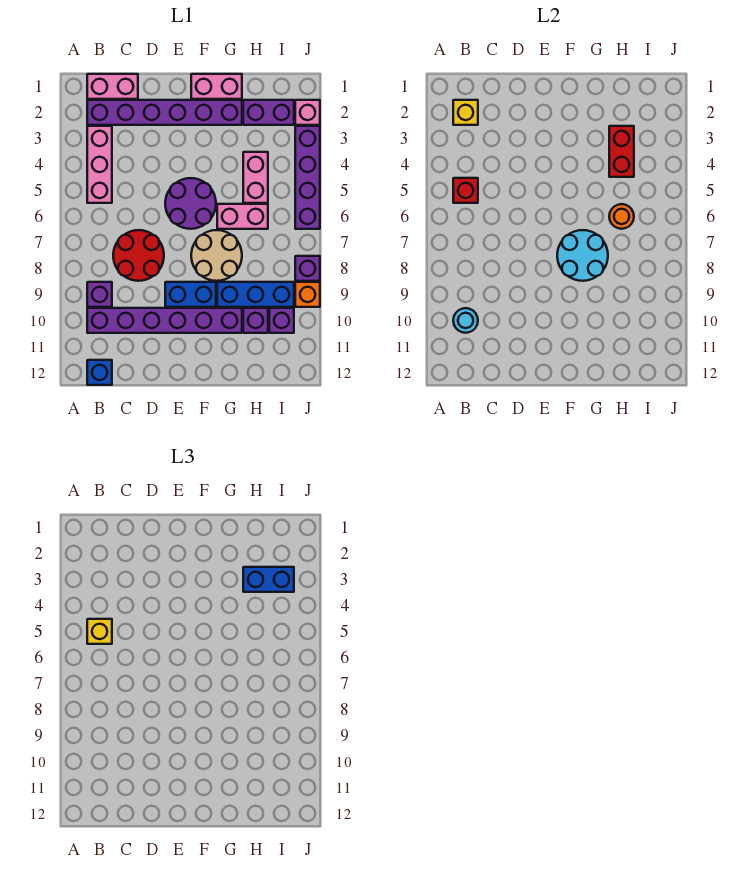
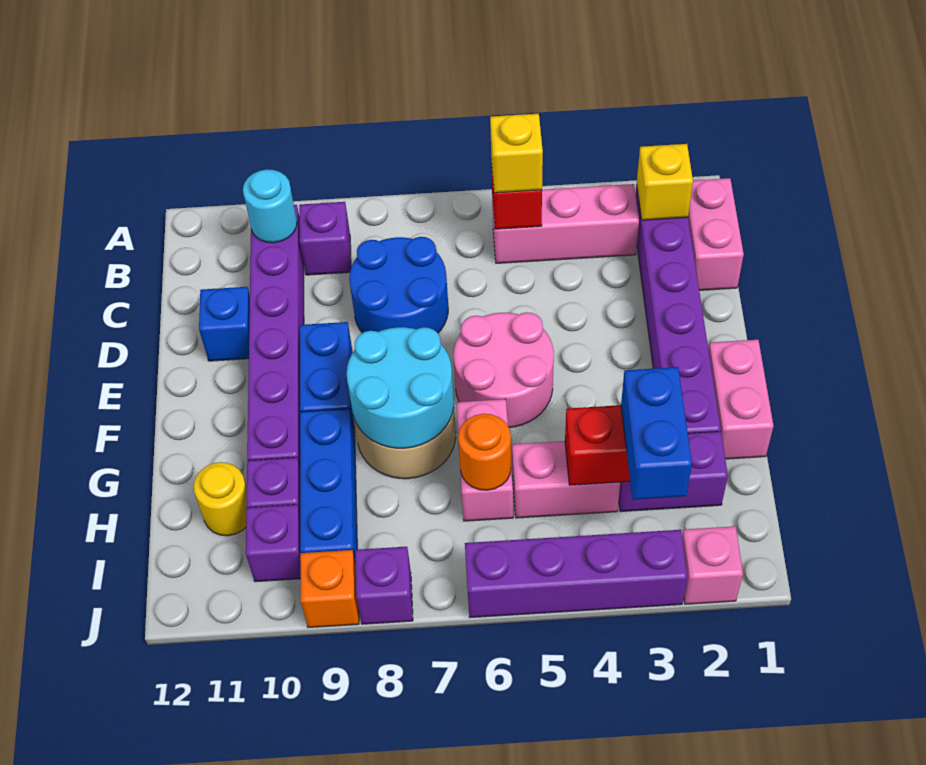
blue 1x1 brick [87,360,112,385] -> blue 1x1 brick moved to [199,287,250,361]
red 2x2 round brick [113,230,164,281] -> blue 2x2 round brick [349,237,448,333]
purple 2x2 round brick [165,178,216,229] -> pink 2x2 round brick [454,312,554,428]
purple 1x2 brick [243,100,294,125] -> purple 1x2 brick turned to [619,431,728,512]
none -> yellow 1x1 round brick [194,462,247,536]

